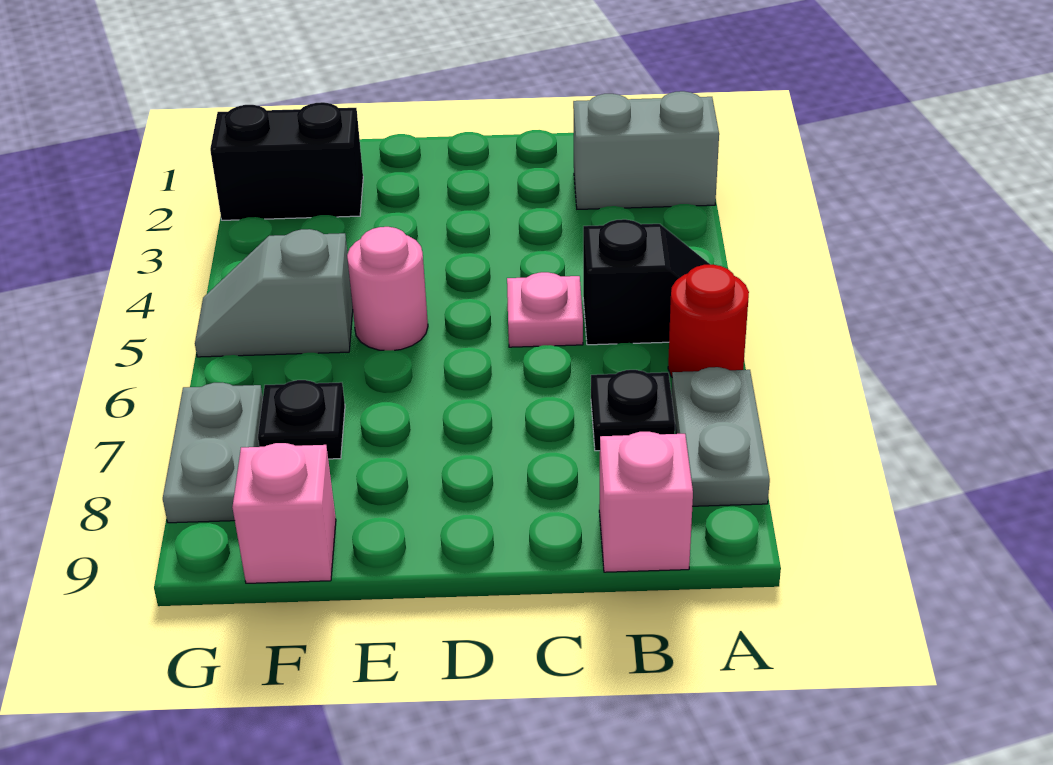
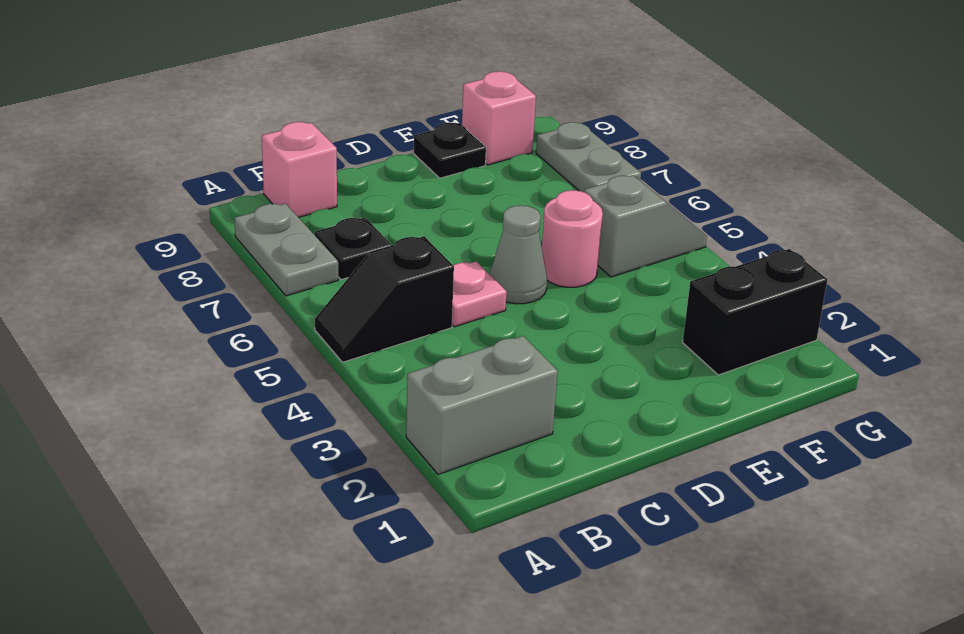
red 1x1 round brick [668,265,749,377] -> none
none -> grey 1x1 cone [490,205,547,304]
black 1x1 plate [258,380,345,459] -> black 1x1 plate moved to [414,123,486,178]

